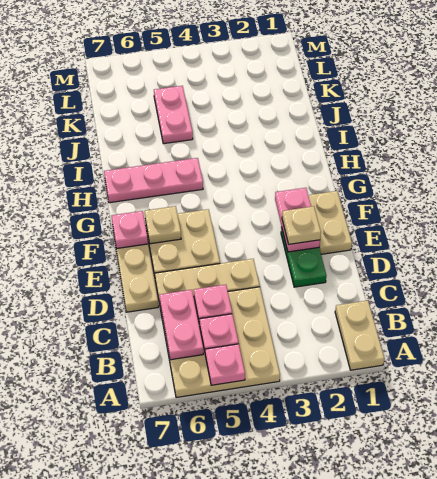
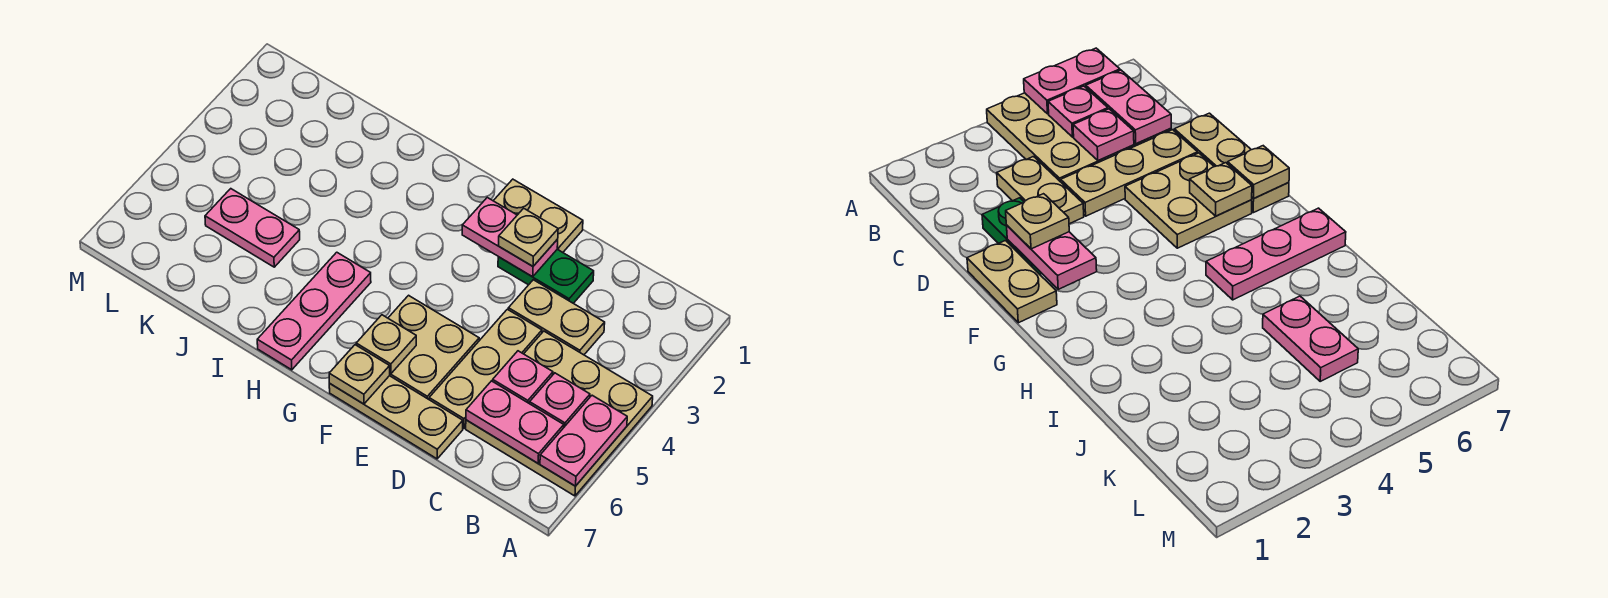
tan 1x2 plate [335,301,384,370] -> tan 1x2 plate moved to [508,280,605,355]
pink 1x1 plate [205,344,245,385] -> pink 1x2 plate [540,395,627,486]
pink 1x1 plate [111,211,148,249] -> tan 1x1 plate [329,345,390,404]

